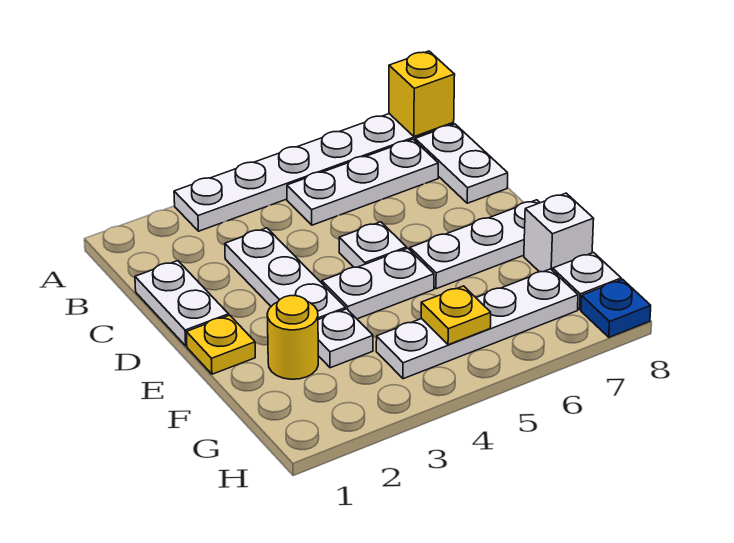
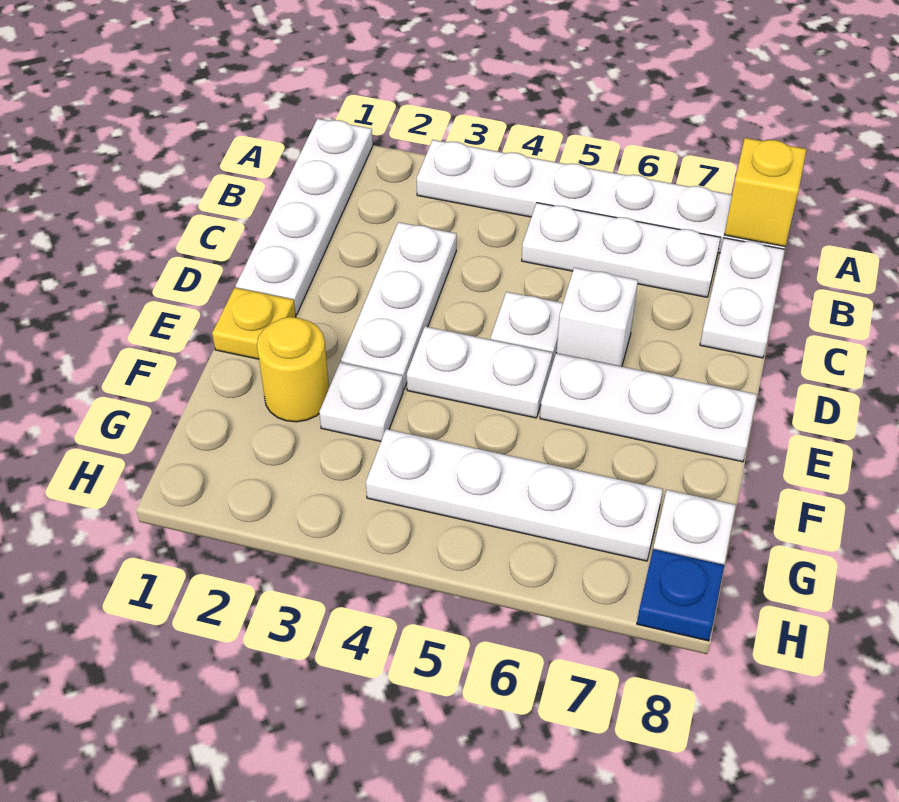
white 1x2 plate [135,261,229,346] -> white 1x4 plate [236,119,373,315]
white 1x1 brick [524,193,594,272] -> white 1x1 brick moved to [557,268,638,367]
yellow 1x1 plate [421,286,491,345] -> none

